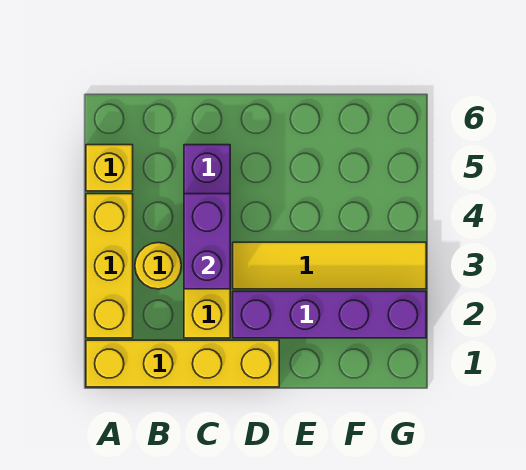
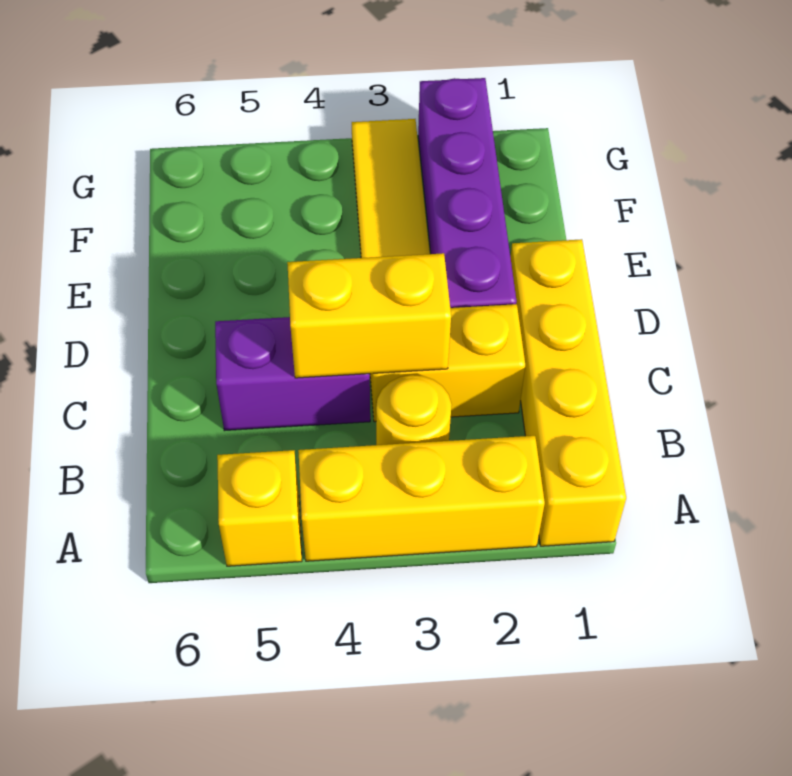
purple 1x2 brick [184,194,230,289] -> yellow 1x2 brick [287,253,451,378]

